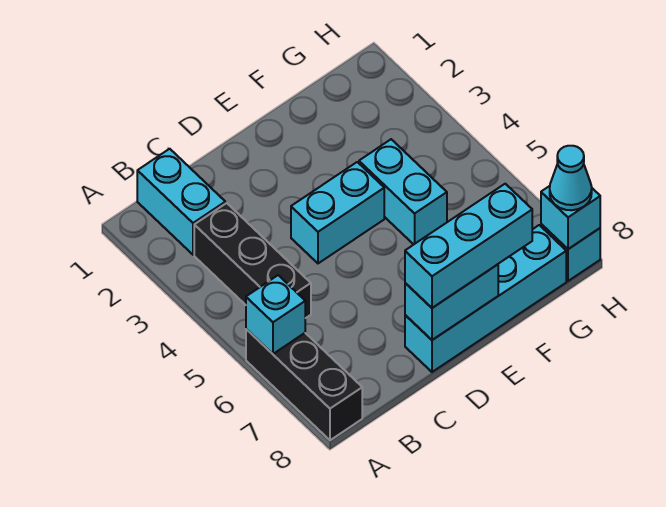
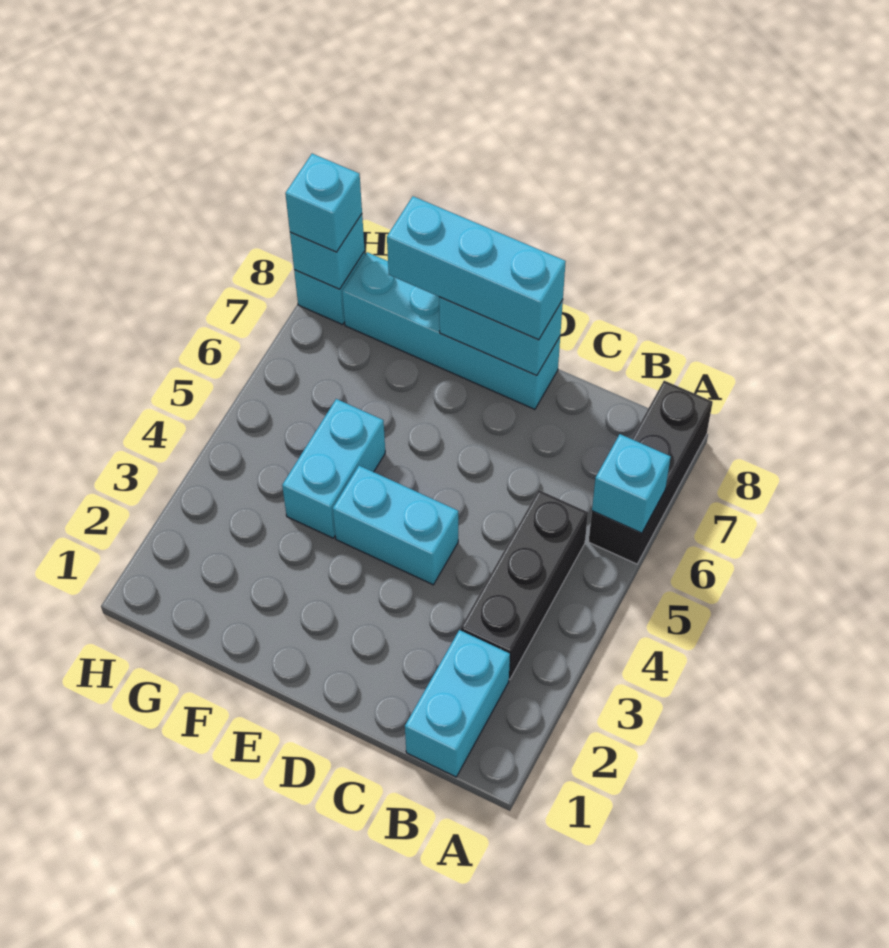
cyan 1x1 cone [550,146,592,210] -> cyan 1x1 brick [285,154,362,252]

